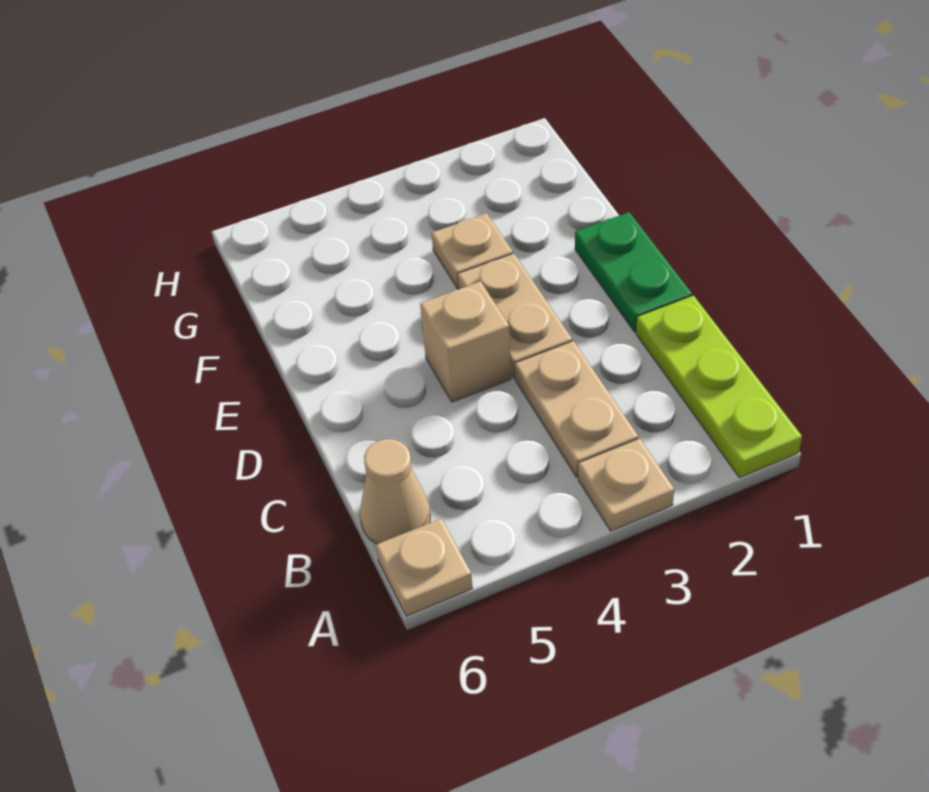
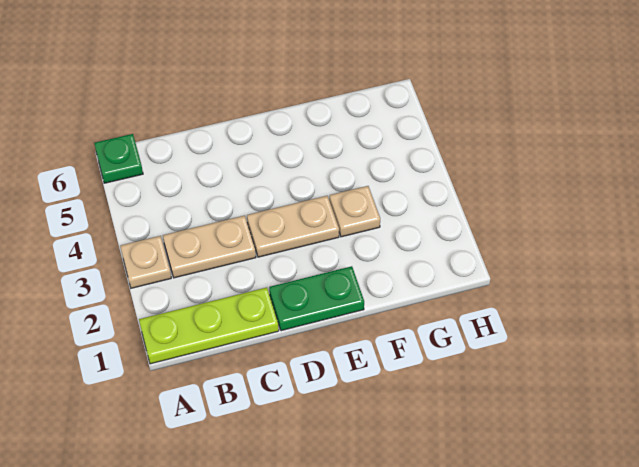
tan 1x1 plate [376,519,473,616] -> green 1x1 plate [94,134,143,183]
tan 1x1 cone [360,439,430,544] -> none
tan 1x1 brick [420,282,511,402] -> none

